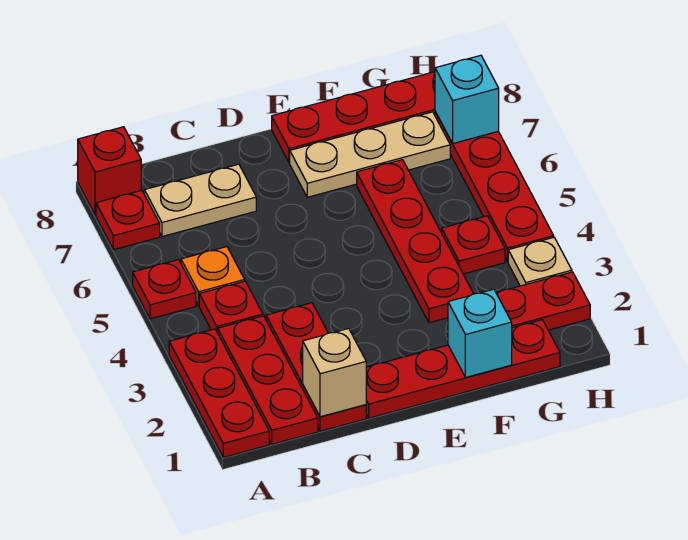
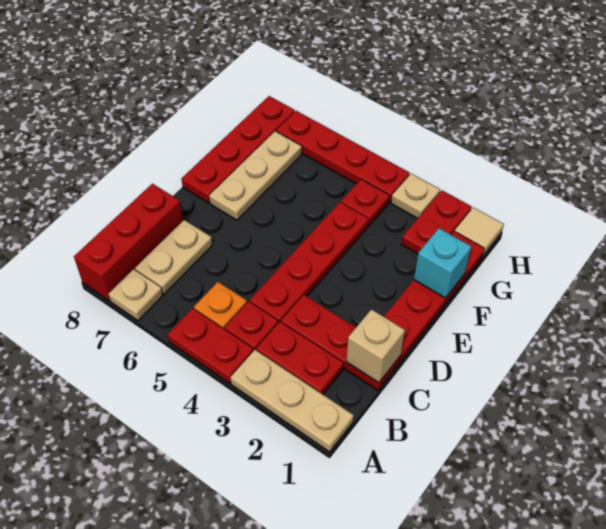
red 1x3 plate [169,329,269,457] -> tan 1x3 plate [230,350,354,452]
red 1x1 plate [133,260,196,319] -> red 1x2 plate [168,308,254,383]
red 1x1 plate [96,190,160,250] -> tan 1x1 plate [108,269,163,321]
red 1x1 brick [78,127,141,215] -> red 1x3 brick [74,184,183,301]
red 1x3 plate [218,316,318,444] -> red 1x2 plate [256,322,344,394]
red 1x4 plate [357,160,473,323] -> red 1x4 plate turned to [250,202,369,323]
none -> tan 1x1 tile [455,207,504,256]
cyan 1x1 brick [435,55,499,143] -> none

